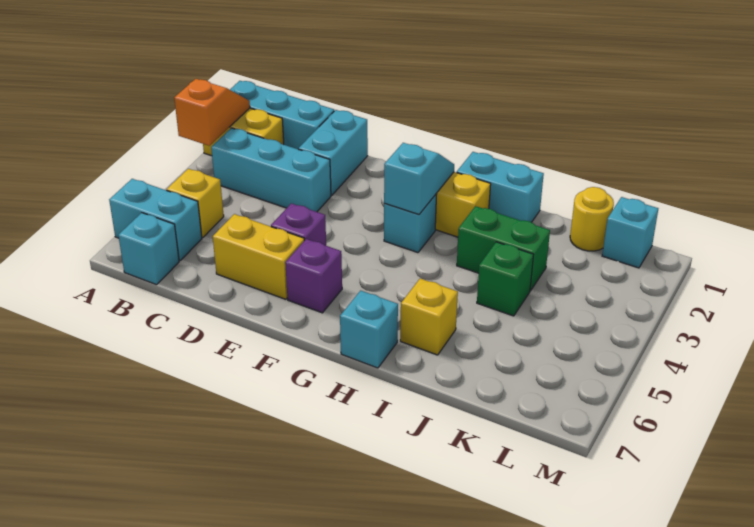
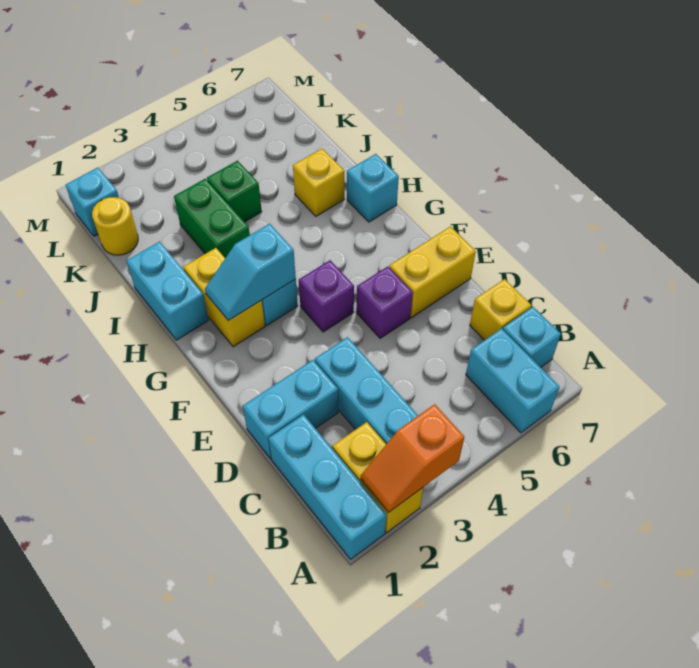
yellow 1x1 brick [167,169,224,238] -> yellow 1x1 brick moved to [470,279,531,340]
yellow 1x2 brick [213,214,304,299] -> yellow 1x2 brick turned to [389,227,476,317]
purple 1x1 brick [285,239,342,313] -> purple 1x1 brick moved to [299,260,354,332]

